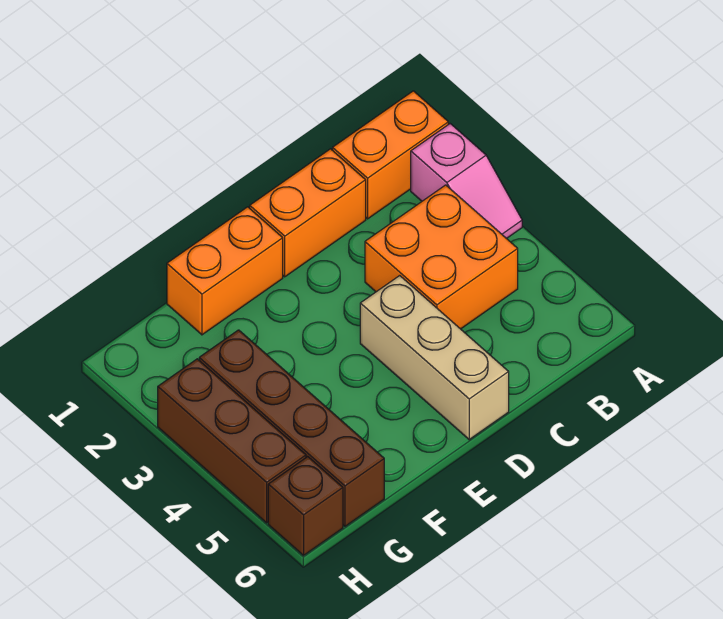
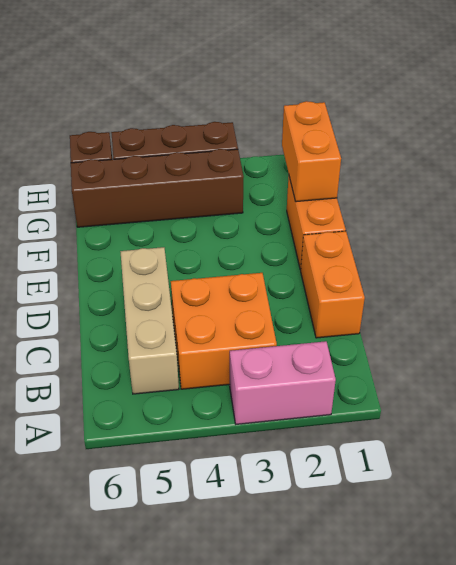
orange 1x2 brick [333,91,448,219] -> orange 1x2 brick moved to [282,101,341,202]
pink 1x2 slope [411,124,522,239] -> pink 1x2 brick [230,341,336,424]
tan 1x3 brick [360,276,509,439] -> tan 1x3 brick turned to [120,247,179,394]

